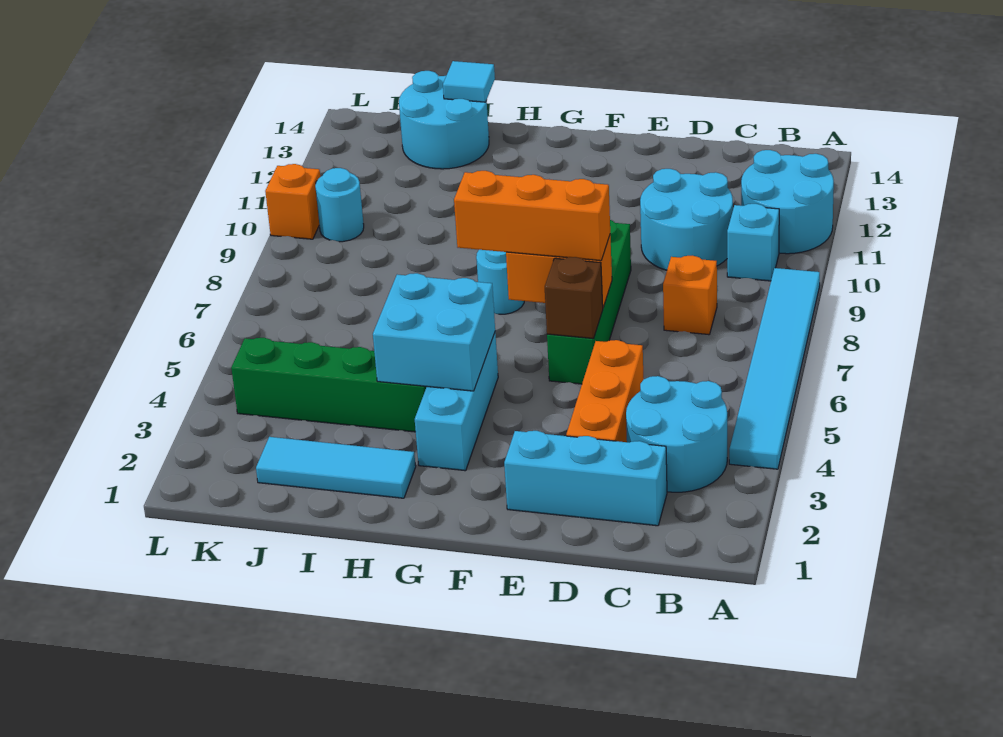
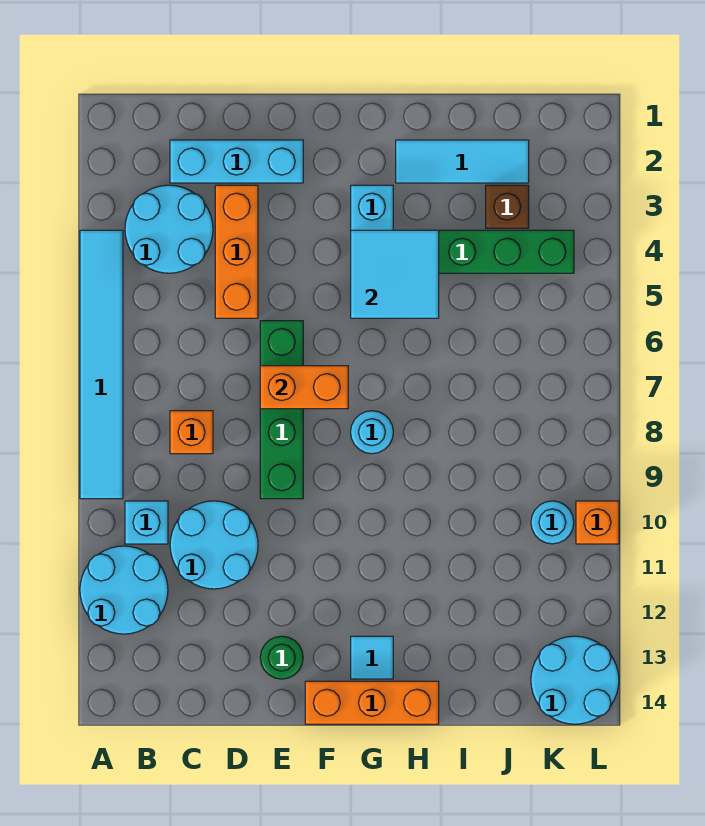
brown 1x1 brick [545,257,603,339] -> brown 1x1 brick moved to [486,185,529,228]
orange 1x3 brick [454,171,610,261] -> orange 1x3 brick moved to [305,681,439,724]
none -> green 1x1 round brick [260,636,303,679]
cyan 2x2 brick [373,273,495,391] -> cyan 2x2 tile [351,230,439,318]
cyan 2x2 round brick [399,71,489,169] -> cyan 2x2 round brick moved to [531,636,619,724]
cyan 1x1 tile [443,61,495,102] -> cyan 1x1 tile moved to [351,636,393,679]

